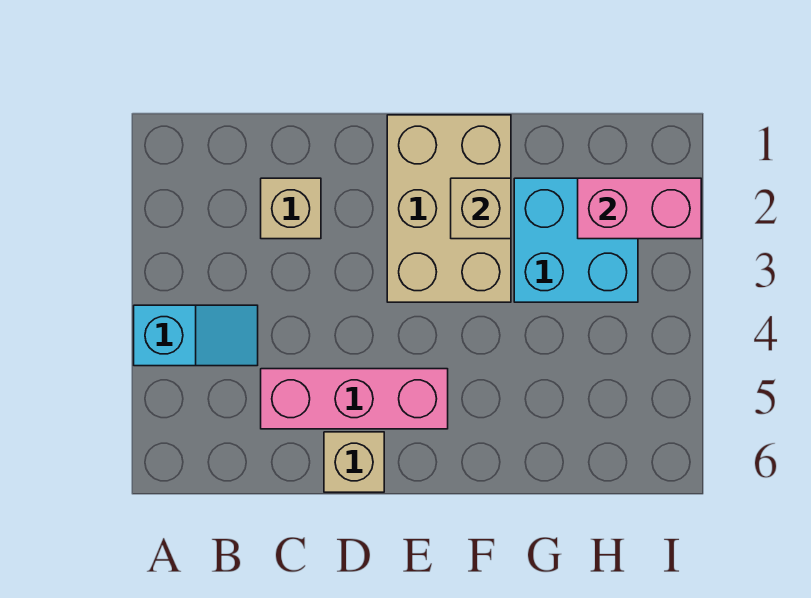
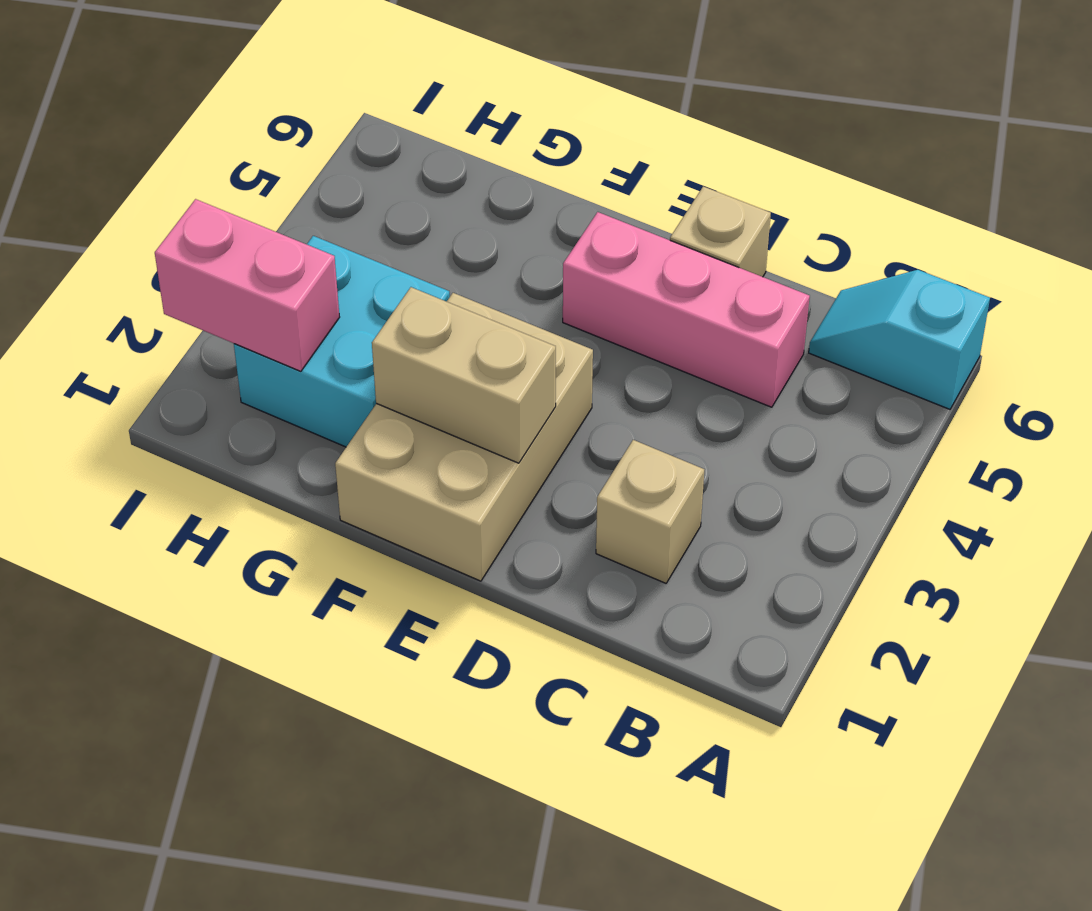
cyan 1x2 slope [134,305,258,366] -> cyan 1x2 slope moved to [809,270,990,409]
tan 1x1 brick [451,178,511,239] -> tan 1x2 brick [372,287,556,463]

